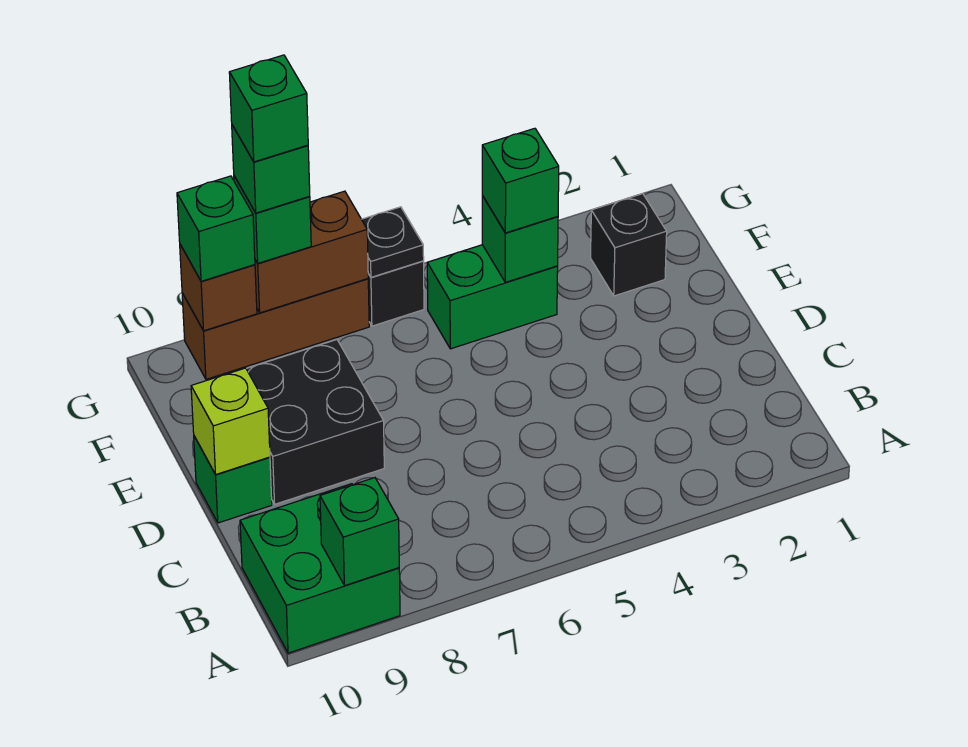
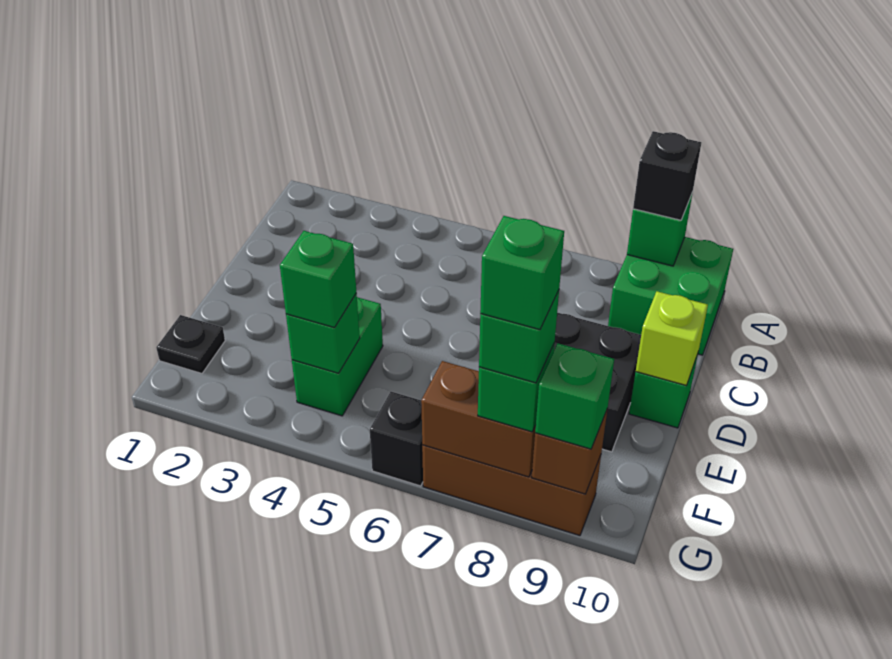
black 1x1 brick [591,194,667,296] -> black 1x1 brick moved to [633,131,701,220]
green 1x2 brick [427,245,558,349] -> green 1x2 brick turned to [292,297,383,416]
black 1x1 plate [362,207,424,277] -> black 1x1 plate moved to [156,315,225,373]

